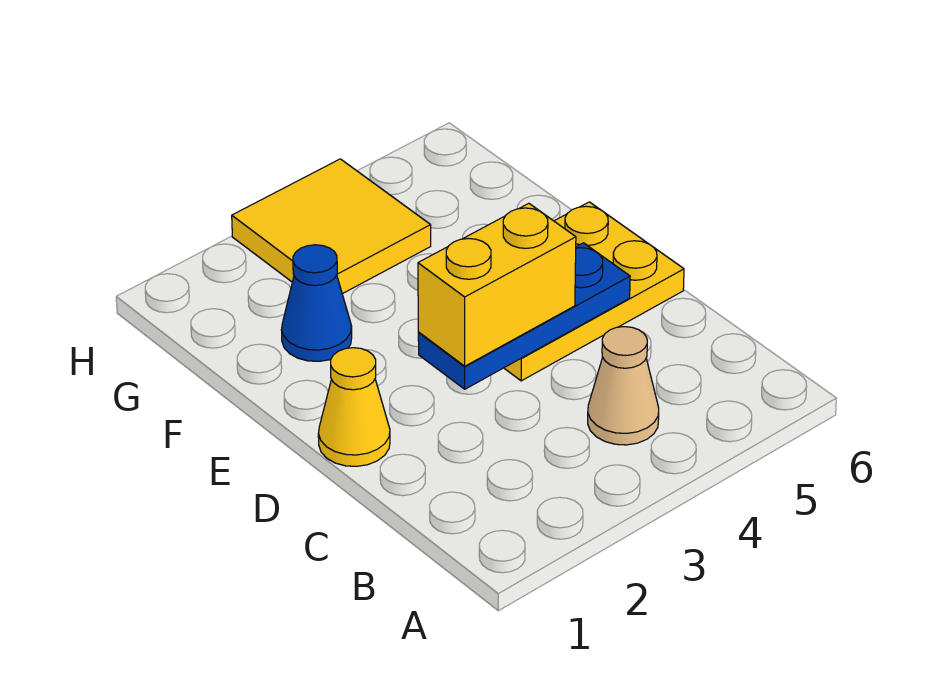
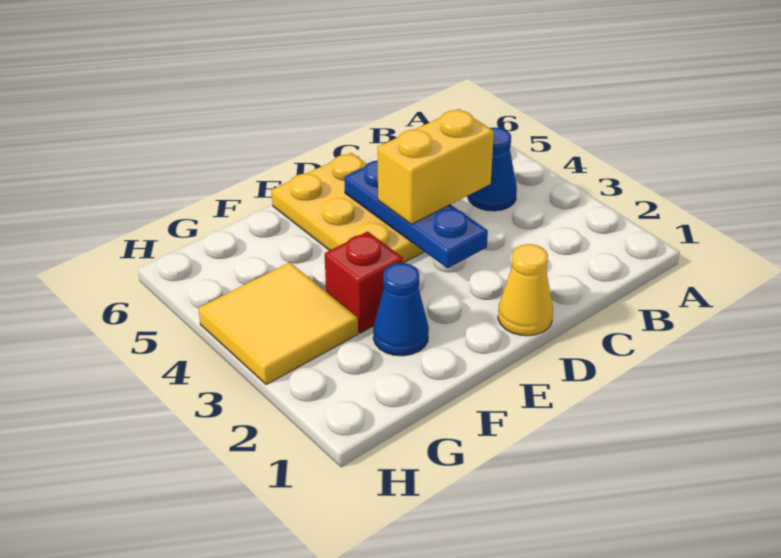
tan 1x1 cone [588,327,659,445] -> blue 1x1 cone [468,128,517,211]
yellow 1x2 brick [418,203,576,366] -> yellow 1x2 brick turned to [378,109,494,224]
none -> red 1x1 brick [325,231,403,333]

